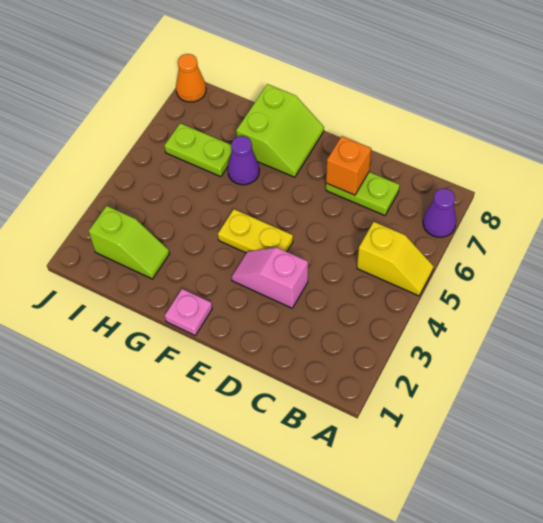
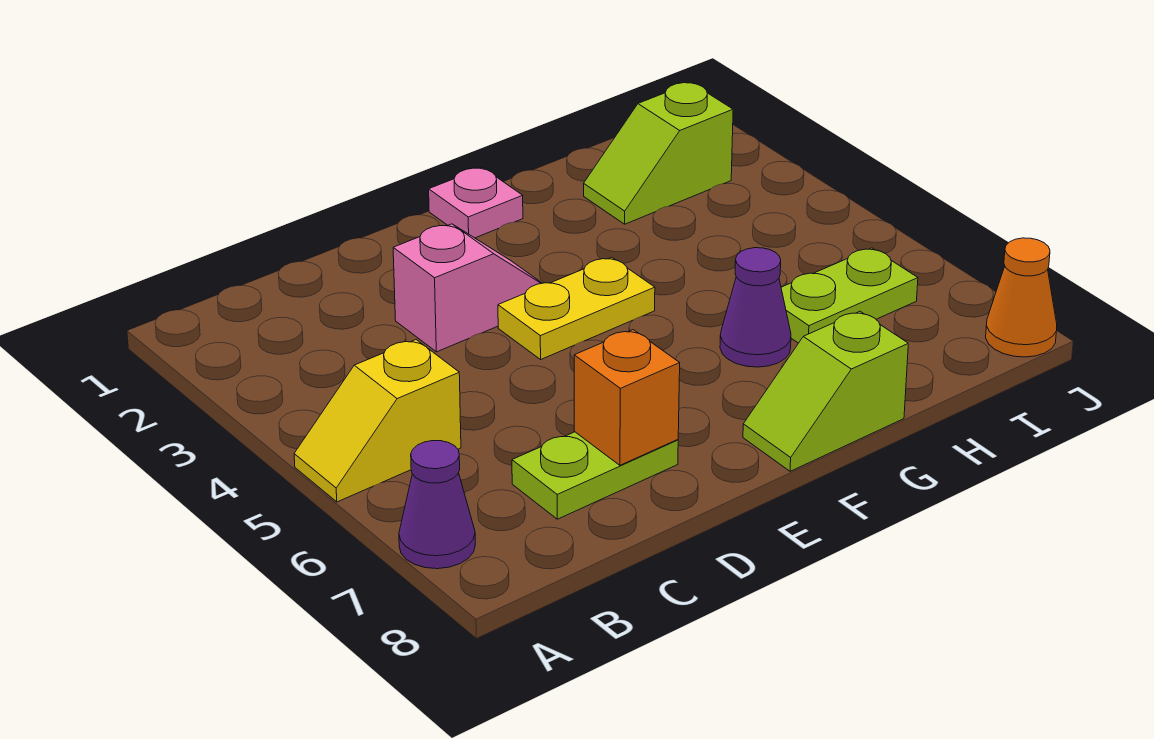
lime 2x2 slope [236,84,324,177] -> lime 1x2 slope [743,311,908,471]

